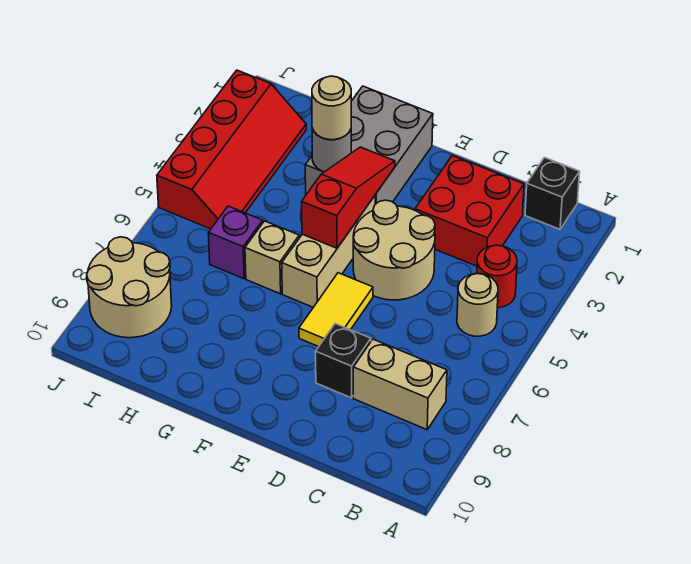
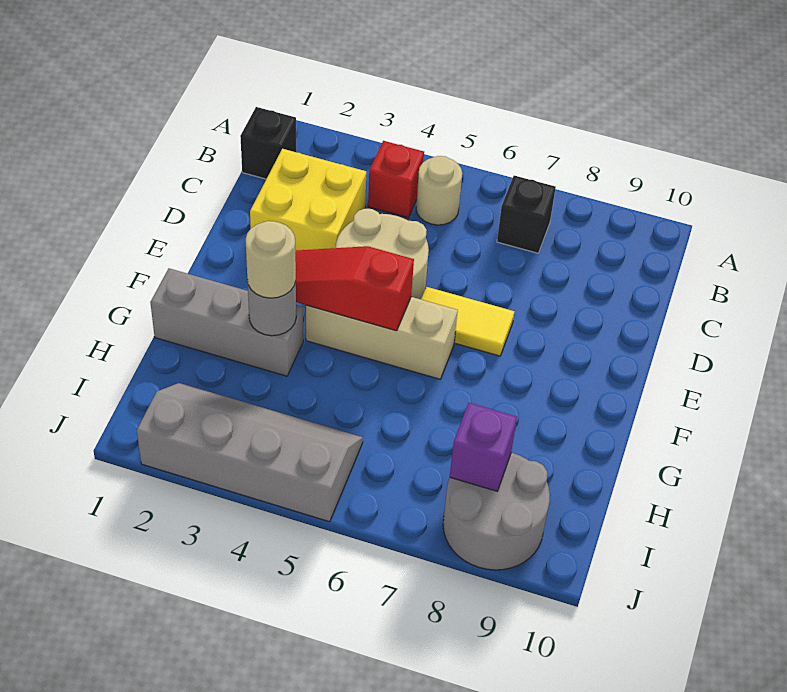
red 1x1 round brick [477,245,517,308] -> red 1x1 brick [368,141,424,218]
tan 1x2 brick [353,339,447,430] -> none
red 2x2 brick [415,156,524,266] -> yellow 2x2 brick [250,149,366,251]
black 1x1 brick [316,324,371,398] -> black 1x1 brick moved to [497,176,556,253]
grey 2x3 brick [305,86,433,204] -> grey 1x3 brick [150,268,303,376]
tan 1x1 brick [245,221,299,294] -> none
purple 1x1 brick [208,206,263,279] -> purple 1x1 brick moved to [450,403,517,491]
red 2x4 slope [157,70,306,229] -> grey 2x4 slope [137,383,363,522]
tan 2x2 round brick [87,237,172,338] -> grey 2x2 round brick [443,453,550,570]

